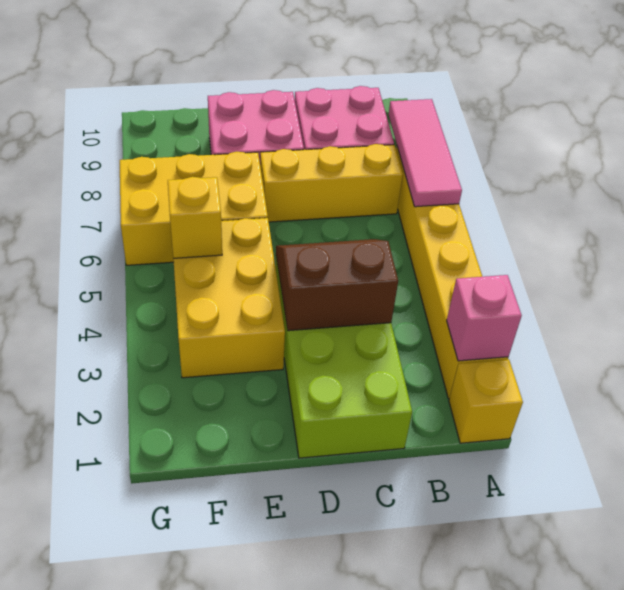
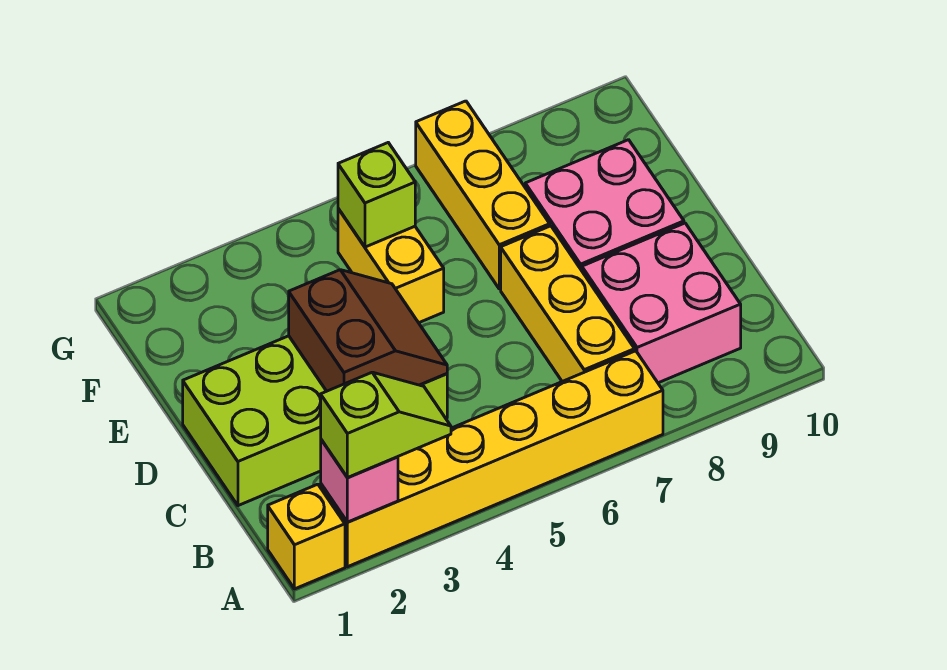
none -> lime 1x2 slope [321,372,451,478]
pink 1x3 tile [389,99,462,207] -> none
yellow 2x3 brick [173,218,285,378] -> yellow 1x2 brick [338,209,444,323]
yellow 2x3 brick [120,152,268,265] -> yellow 1x3 brick [416,101,550,289]
yellow 1x1 brick [168,177,222,258] -> lime 1x1 brick [338,143,415,247]

